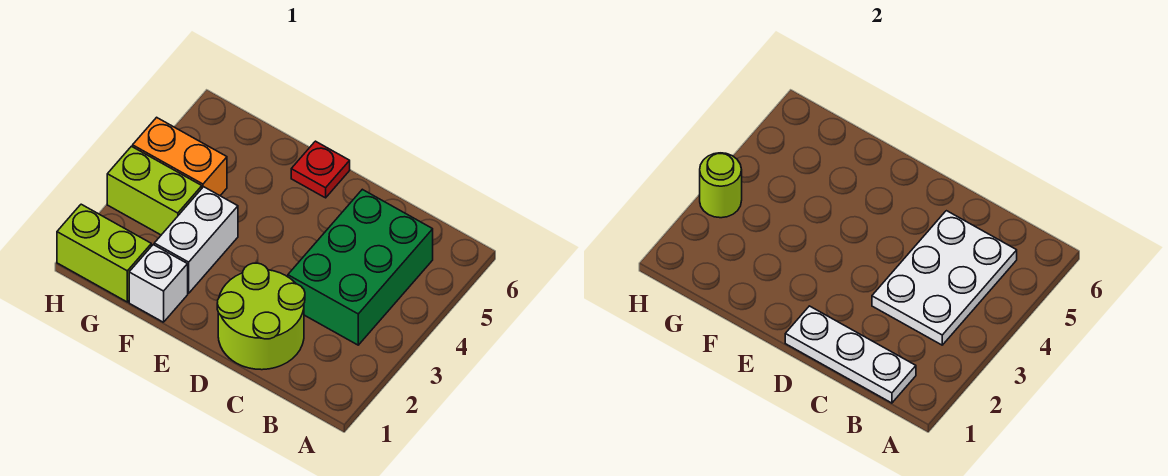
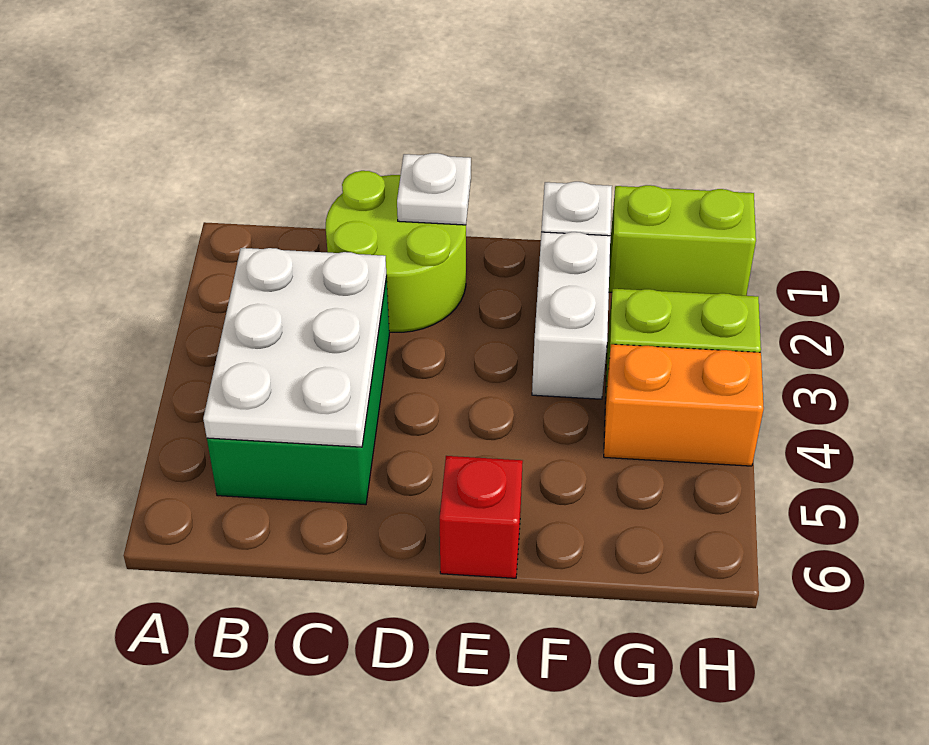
white 1x3 plate [785,306,916,403] -> white 1x1 plate [397,153,471,225]
red 1x1 plate [291,141,350,198] -> red 1x1 brick [440,456,523,578]
lime 1x1 round brick [700,153,742,218] -> none

